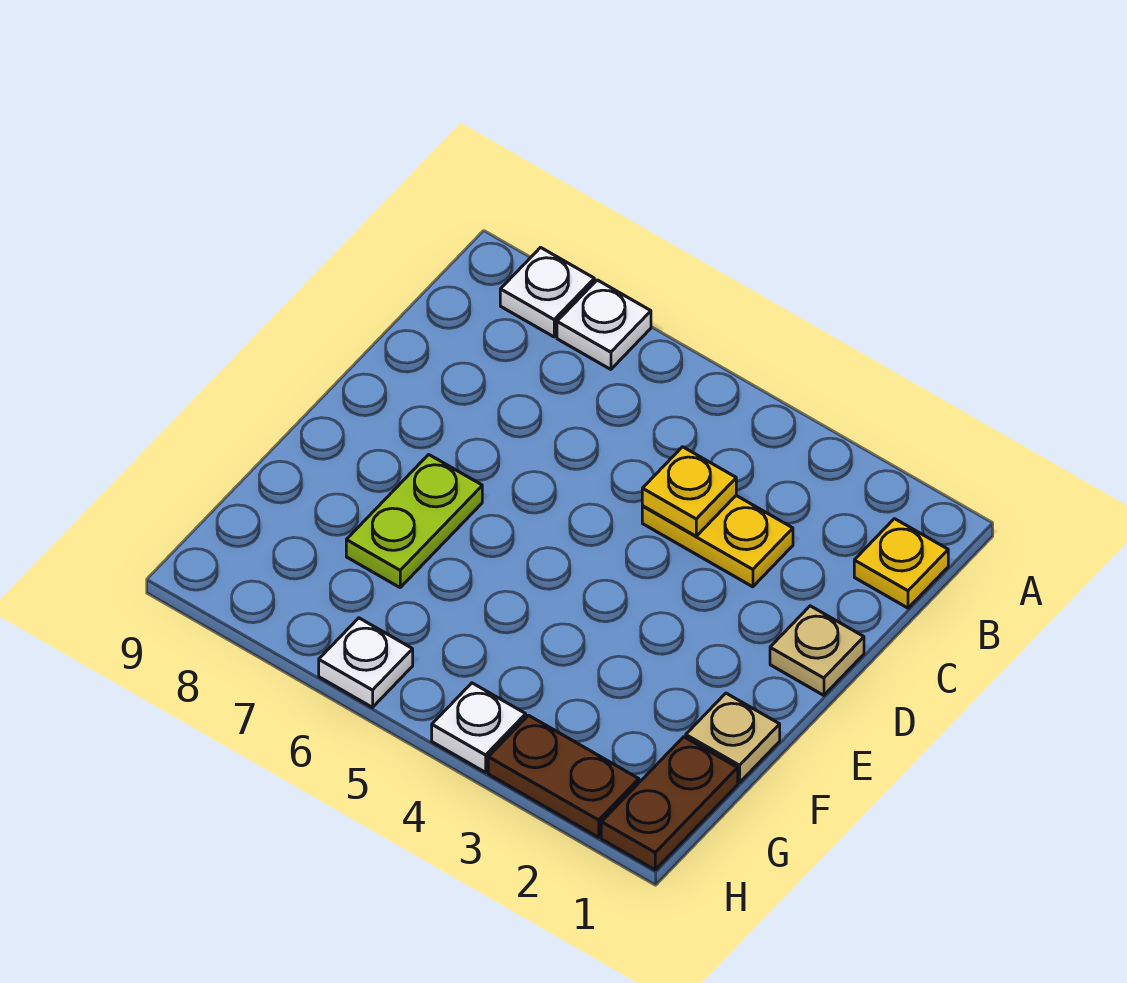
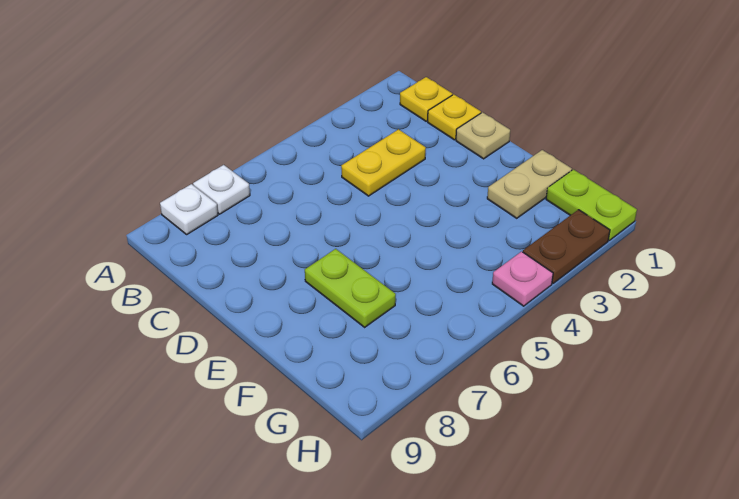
yellow 1x1 plate [642,447,736,536] -> yellow 1x1 plate moved to [428,95,481,140]
tan 1x1 plate [686,693,780,783] -> tan 1x2 plate [487,150,572,218]
brown 1x2 plate [601,737,738,870] -> lime 1x2 plate [546,170,637,240]
white 1x1 plate [432,683,526,772] -> pink 1x1 plate [492,252,553,306]
white 1x1 plate [319,618,413,707] -> none

